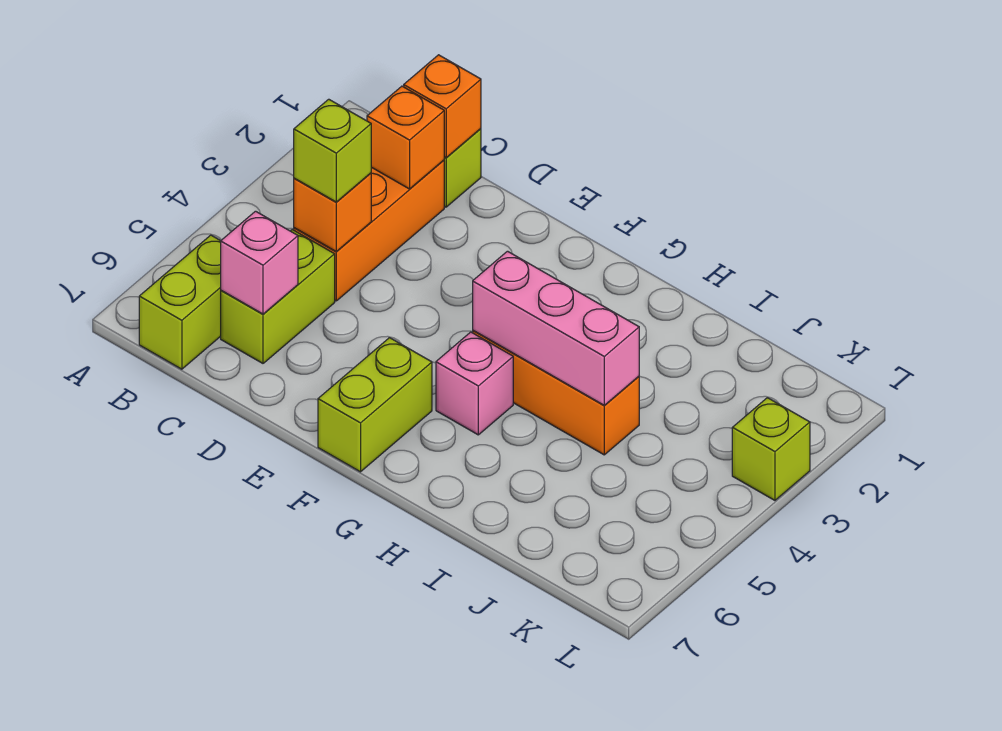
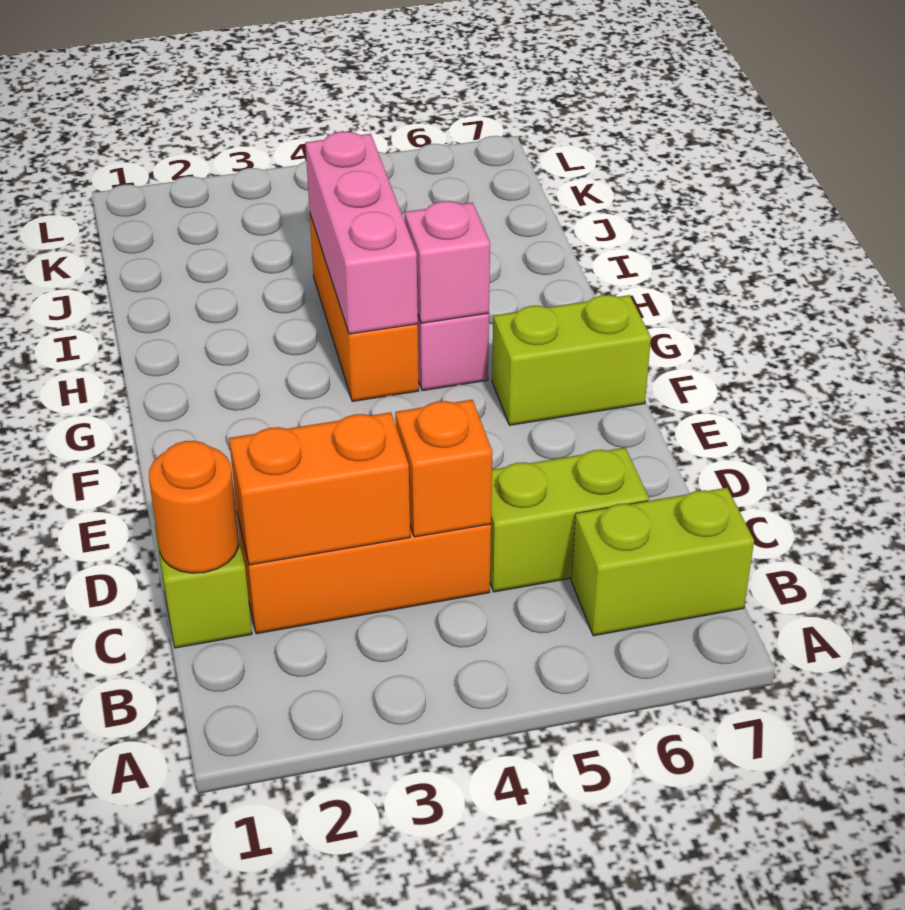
orange 1x1 brick [404,55,481,158] -> orange 1x1 round brick [149,441,239,573]
orange 1x1 brick [367,86,444,189] -> orange 1x2 brick [229,412,410,565]
lime 1x1 brick [294,99,371,202] -> none
pink 1x1 brick [221,211,298,314] -> pink 1x1 brick moved to [405,201,490,323]
lime 1x1 brick [732,398,810,500] -> none

